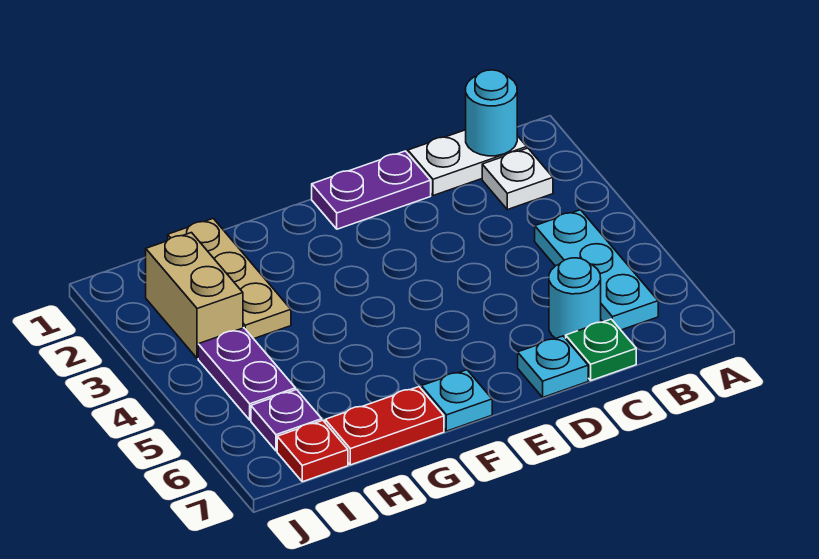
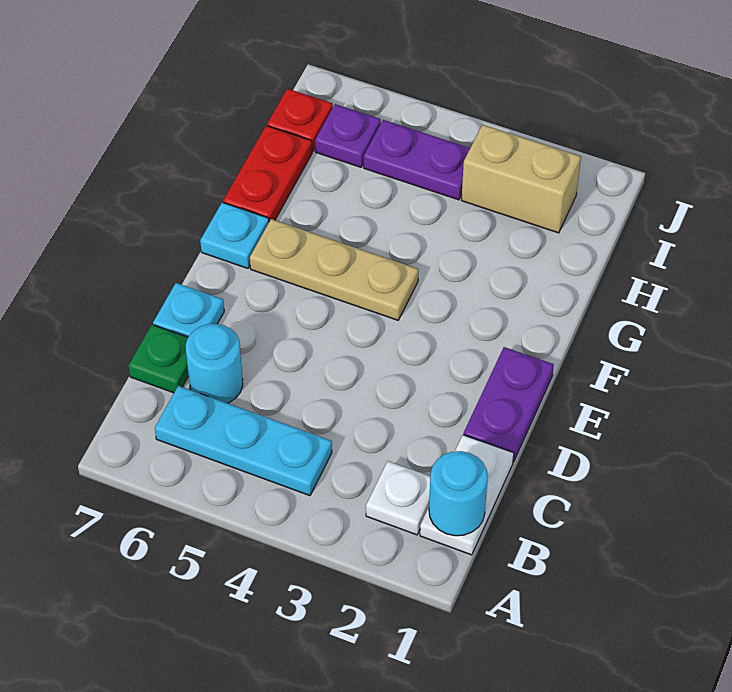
tan 1x3 plate [168,219,291,339] -> tan 1x3 plate moved to [250,219,419,320]

